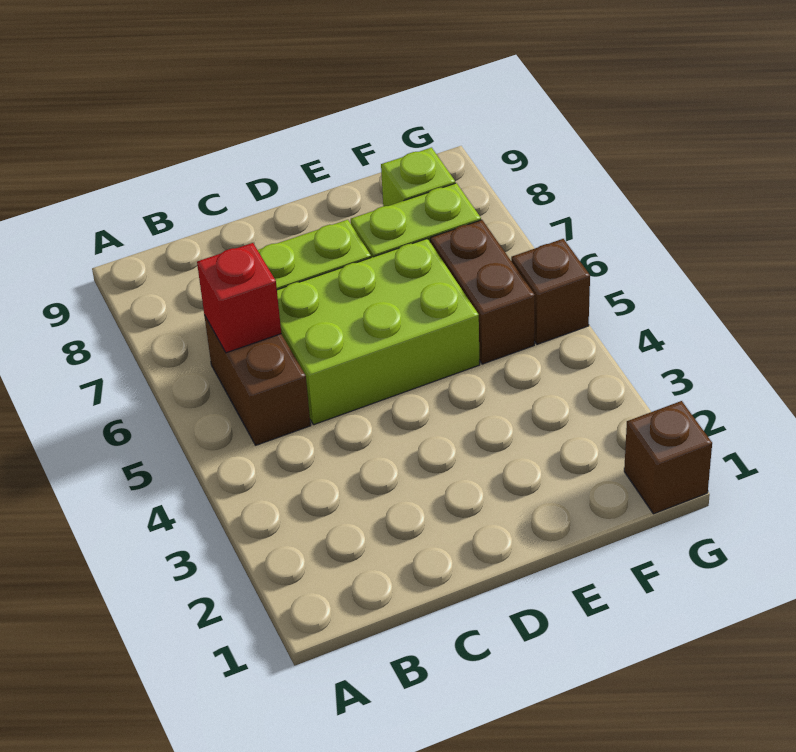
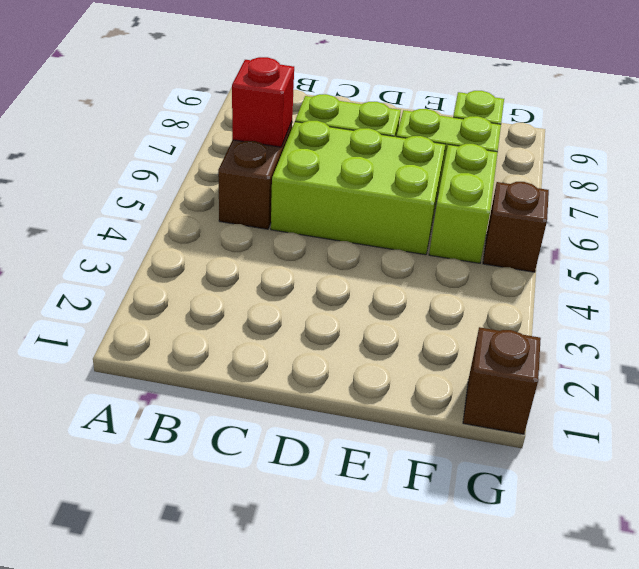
brown 1x2 brick [430,220,535,364] -> lime 1x2 brick [429,144,498,263]

